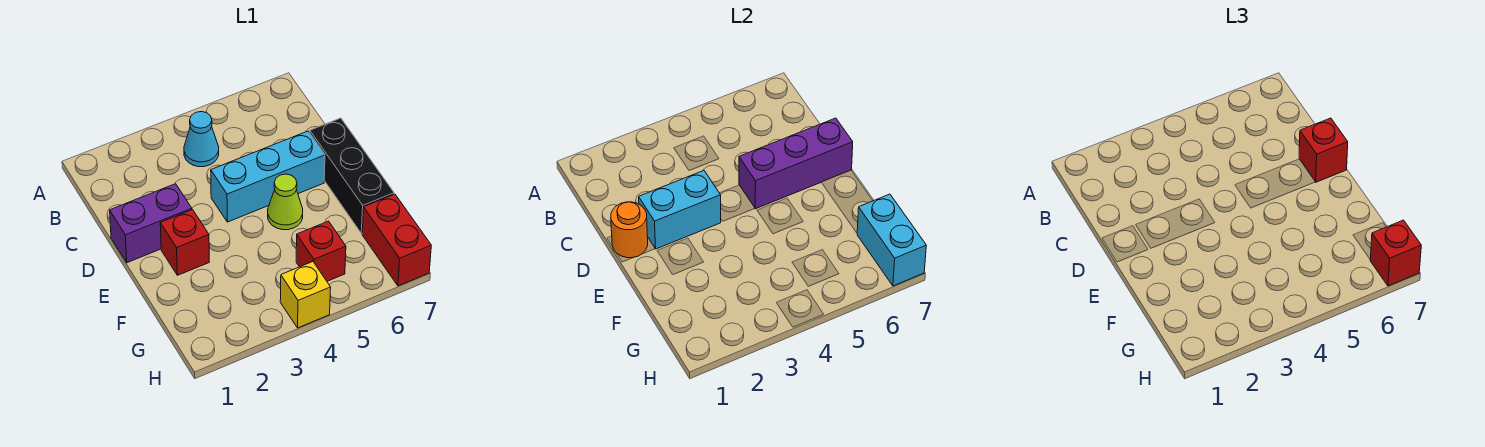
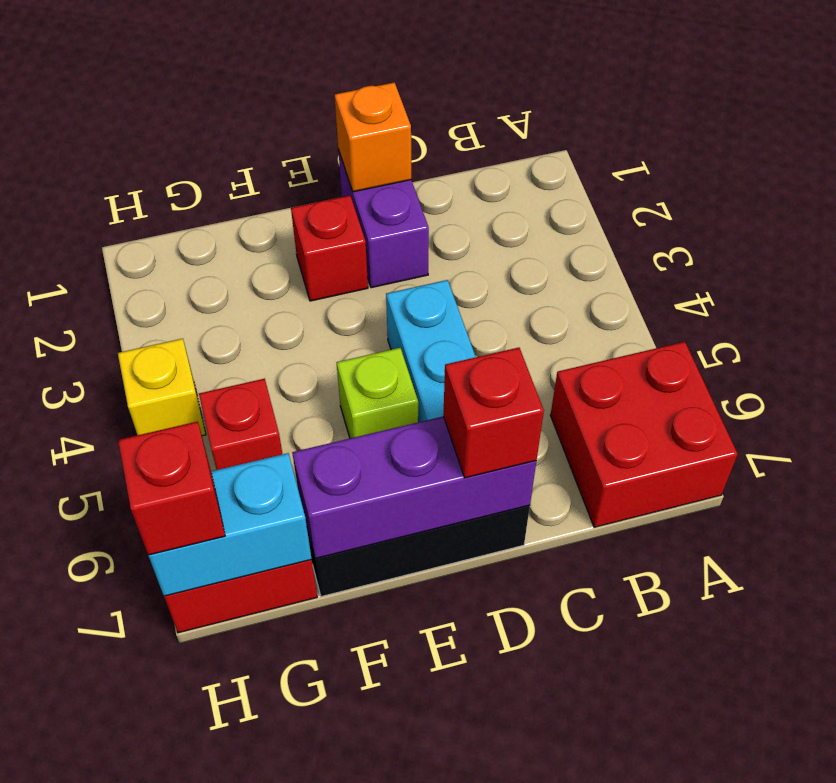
none -> red 2x2 brick [550,342,738,527]
cyan 1x1 cone [184,112,219,167] -> none
orange 1x1 round brick [611,202,648,258] -> orange 1x1 brick [335,82,411,192]
cyan 1x2 brick [639,171,721,249] -> none
purple 1x3 brick [739,118,853,209] -> purple 1x3 brick turned to [292,416,536,559]
lime 1x1 cone [268,174,303,230] -> lime 1x1 brick [336,348,418,438]

